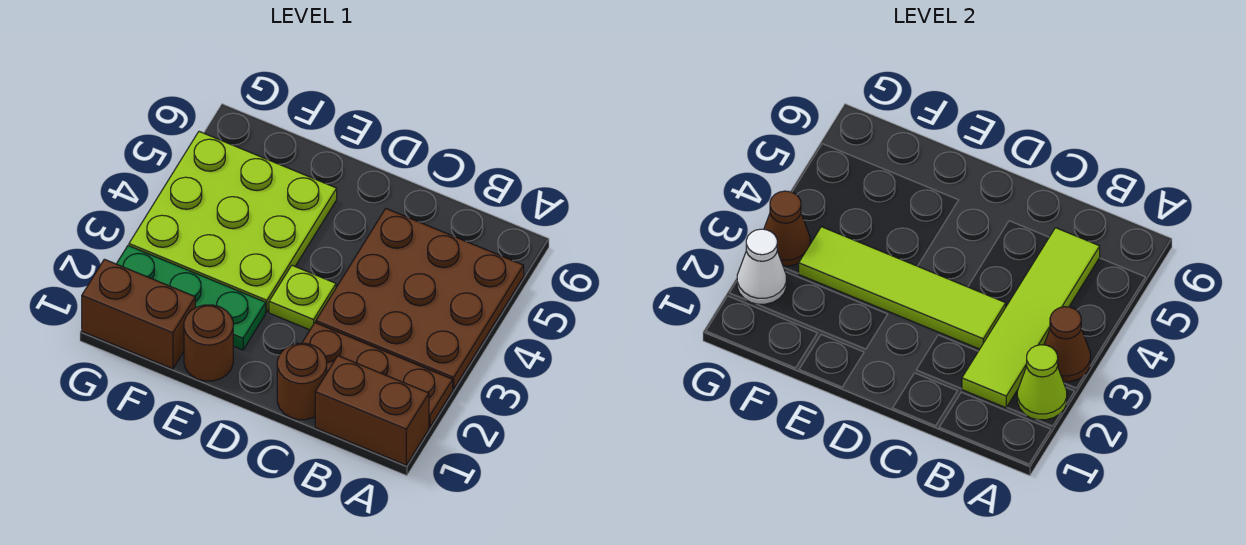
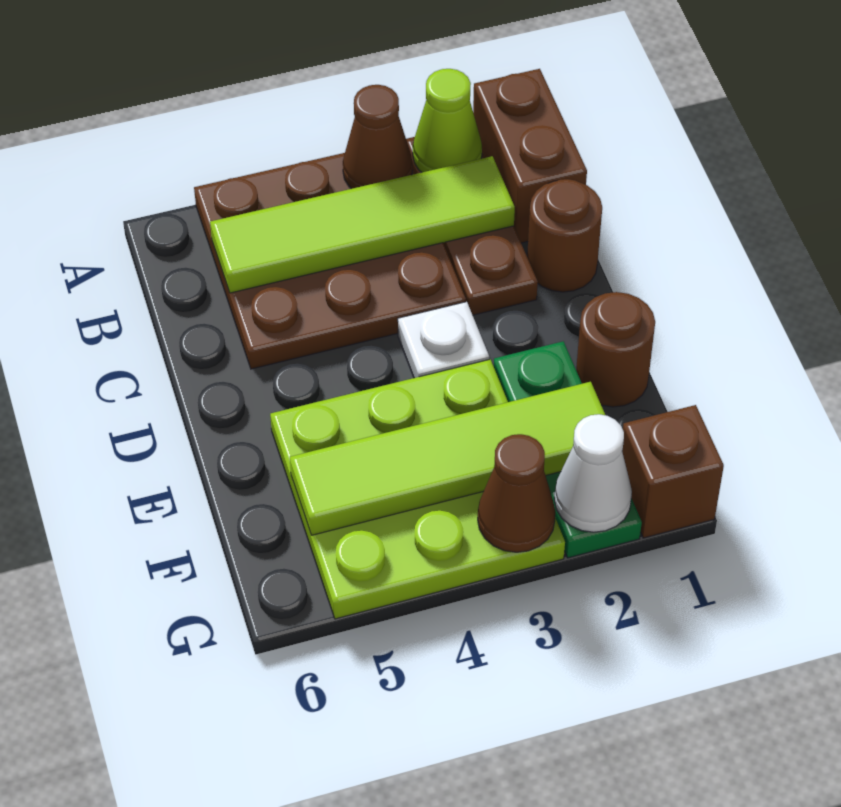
lime 1x4 tile [798,227,1006,349] -> lime 1x4 tile turned to [290,382,605,535]
lime 1x1 plate [269,265,336,330] -> white 1x1 plate [398,302,489,378]
brown 1x2 brick [82,259,195,369] -> brown 1x1 brick [622,405,724,538]

